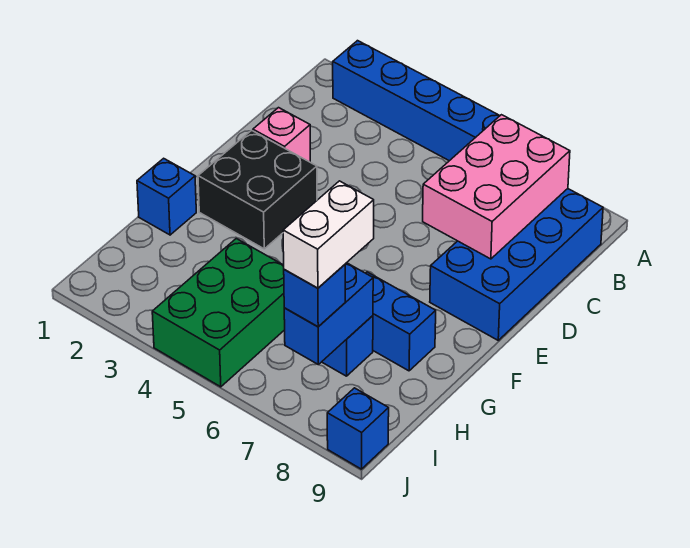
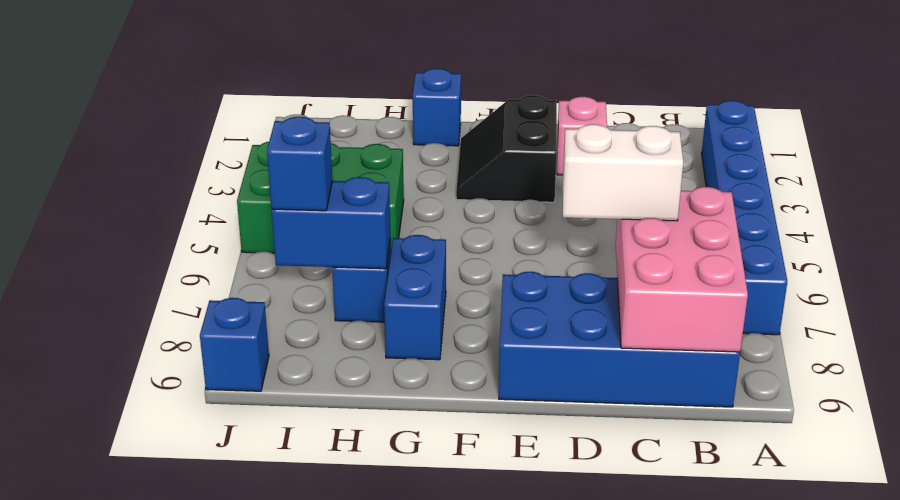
pink 2x3 brick [423,115,570,259] -> pink 2x3 brick turned to [616,187,748,352]
black 2x2 brick [198,130,317,249] -> black 2x2 slope [456,95,557,202]
white 1x2 brick [283,181,374,288] -> white 1x2 brick moved to [562,124,683,221]

